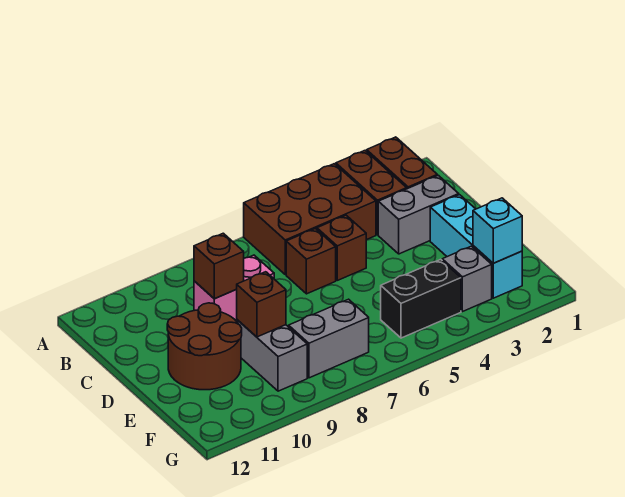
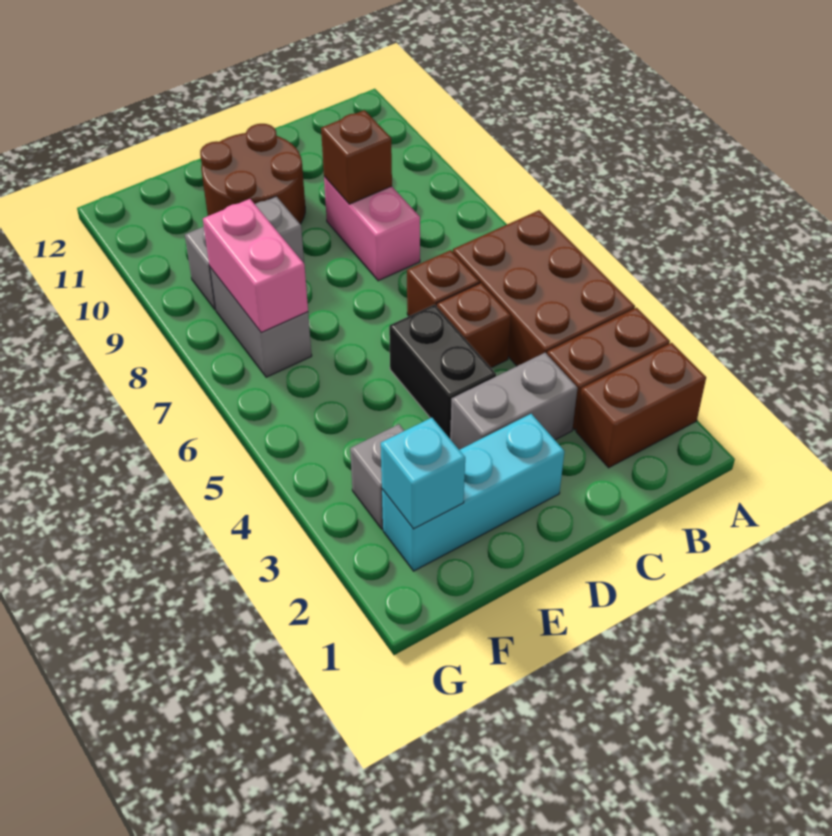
grey 1x2 brick [378,175,459,254] -> grey 1x2 brick turned to [450,353,578,450]
brown 1x1 brick [236,272,286,337] -> none
black 1x2 brick [381,260,461,338] -> black 1x2 brick moved to [389,305,496,438]
none -> pink 1x2 brick [203,199,308,333]

